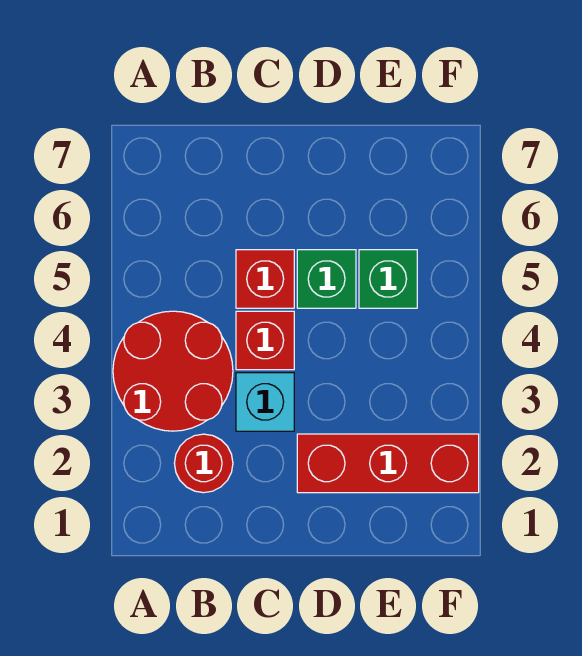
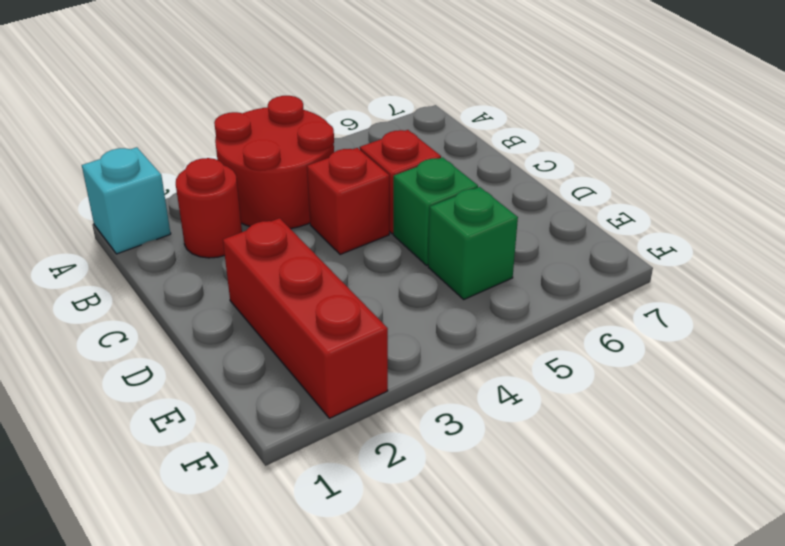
cyan 1x1 brick [236,373,294,431] -> cyan 1x1 brick moved to [82,147,171,254]

